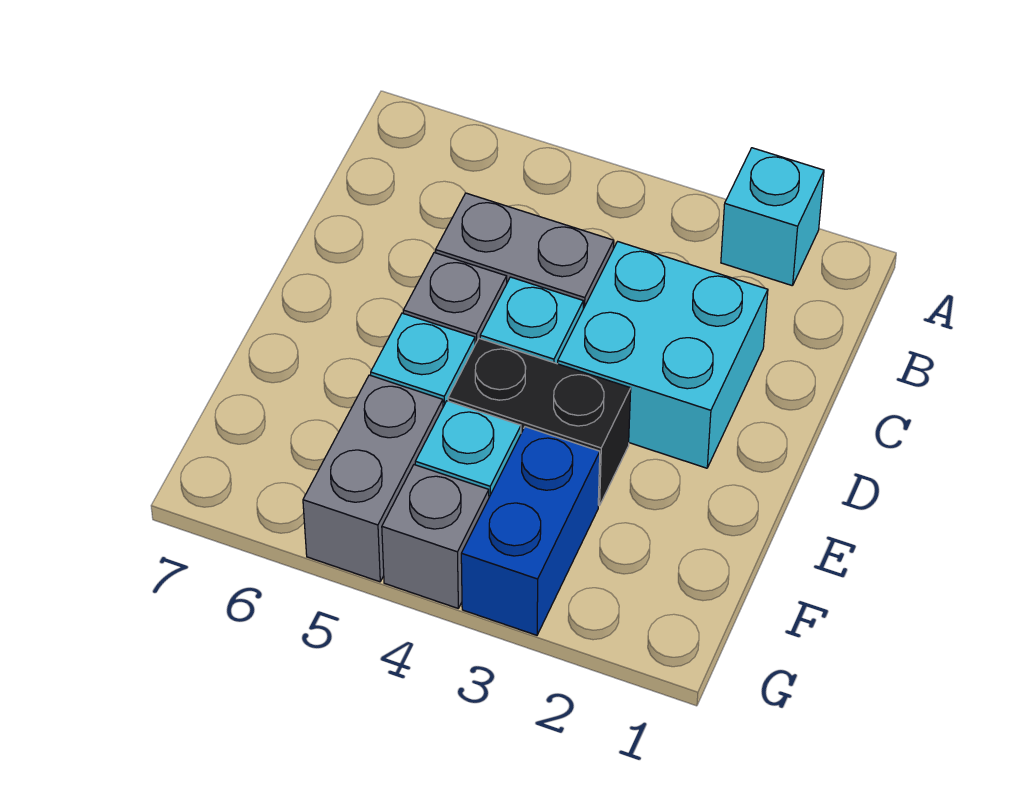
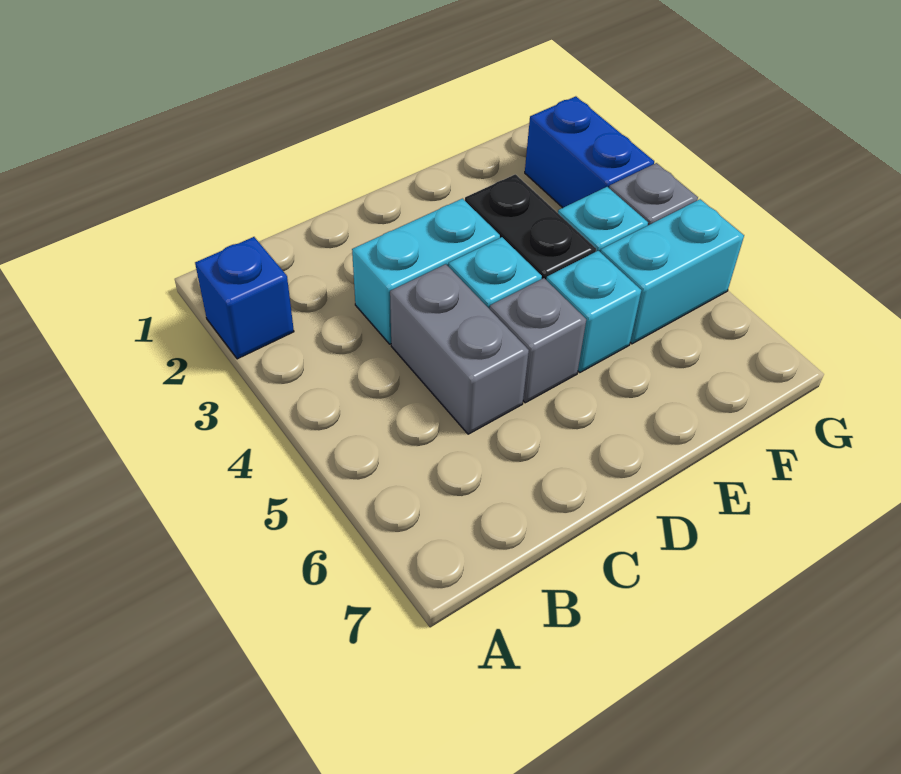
cyan 1x1 brick [721,148,824,286] -> blue 1x1 brick [195,237,294,359]
cyan 2x2 brick [558,242,768,468] -> cyan 1x2 brick [352,199,500,344]
blue 1x2 brick [461,427,600,635] -> blue 1x2 brick turned to [525,96,654,208]
grey 1x2 brick [303,375,443,582] -> cyan 1x2 brick [601,199,744,344]

